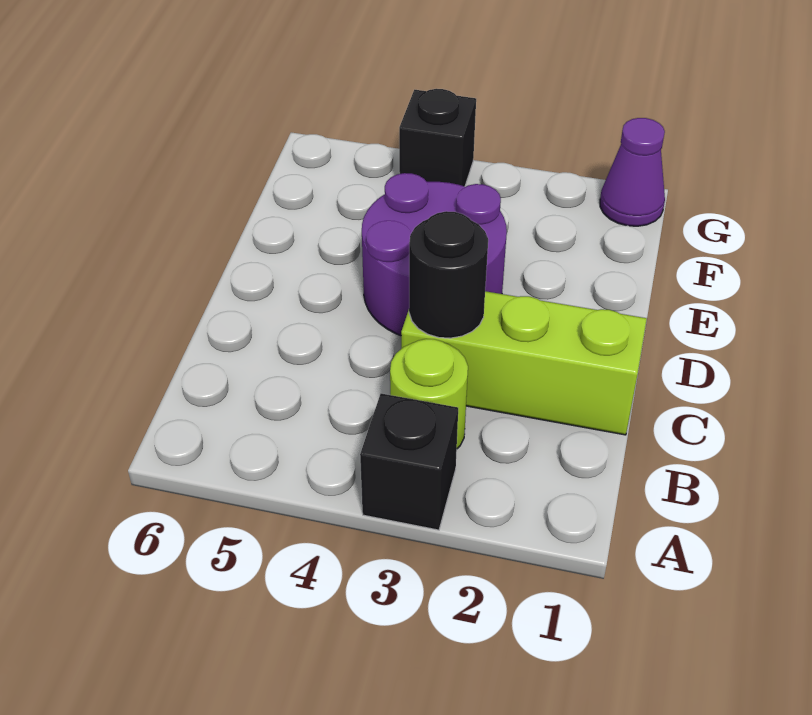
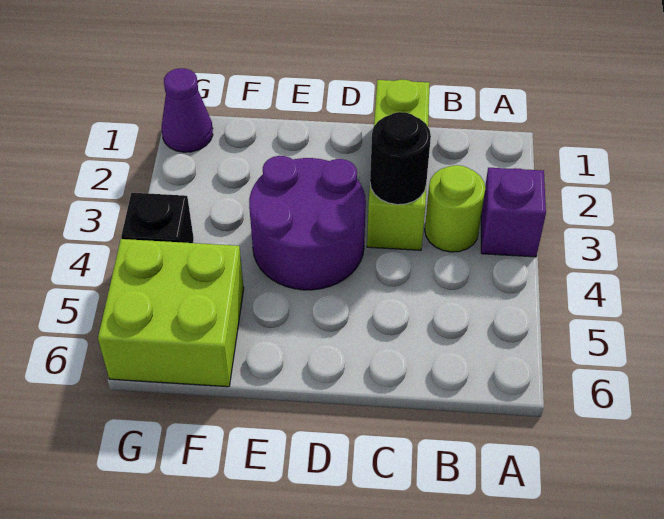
black 1x1 brick [360,393,458,530] -> purple 1x1 brick [481,168,546,257]
none -> lime 2x2 brick [98,239,244,387]

